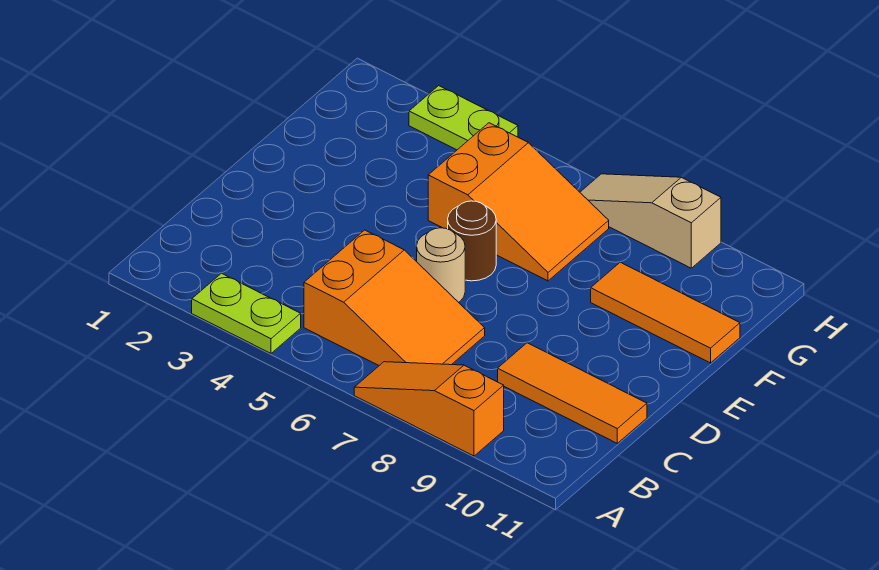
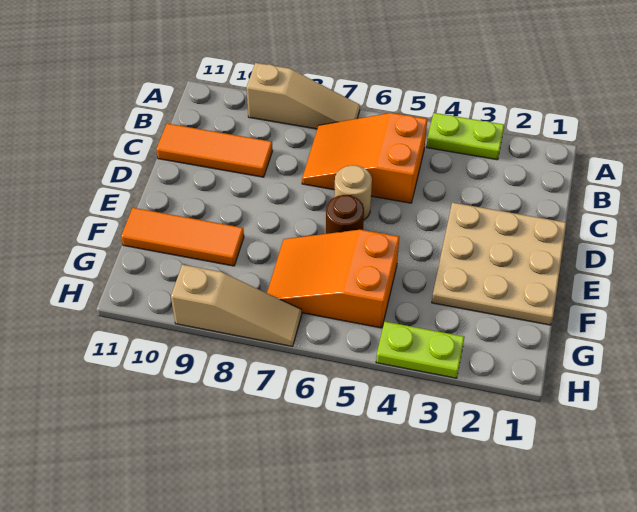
orange 1x3 slope [354,362,504,456] -> tan 1x3 slope [246,63,360,129]
none -> tan 3x3 plate [432,202,566,325]

